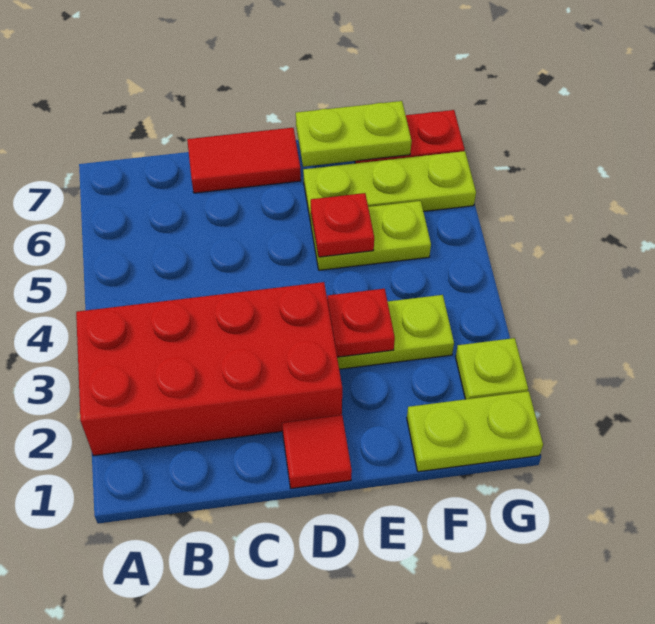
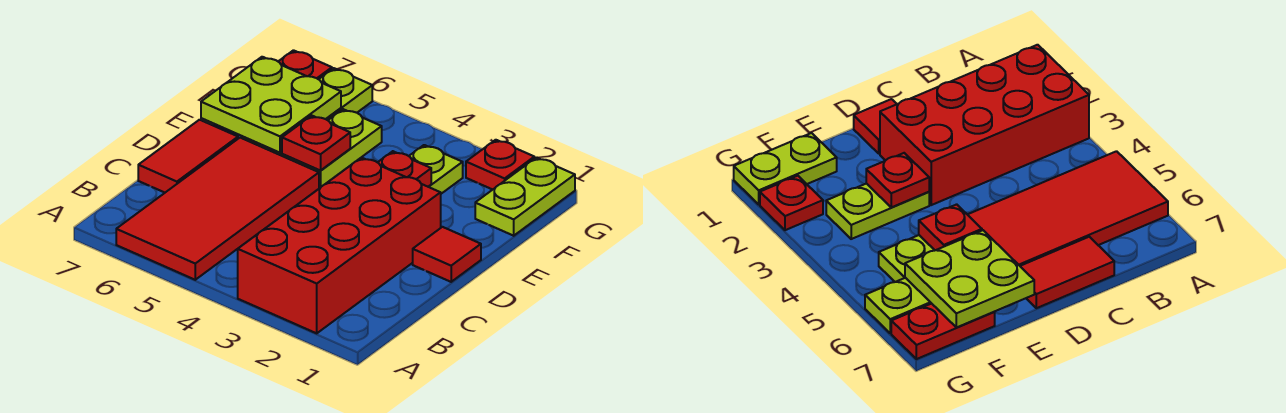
none -> red 2x4 tile [116,138,319,280]
lime 1x2 plate [296,101,412,167] -> lime 2x2 plate [201,57,341,153]
lime 1x1 plate [456,338,528,399] -> red 1x1 plate [466,140,534,190]

